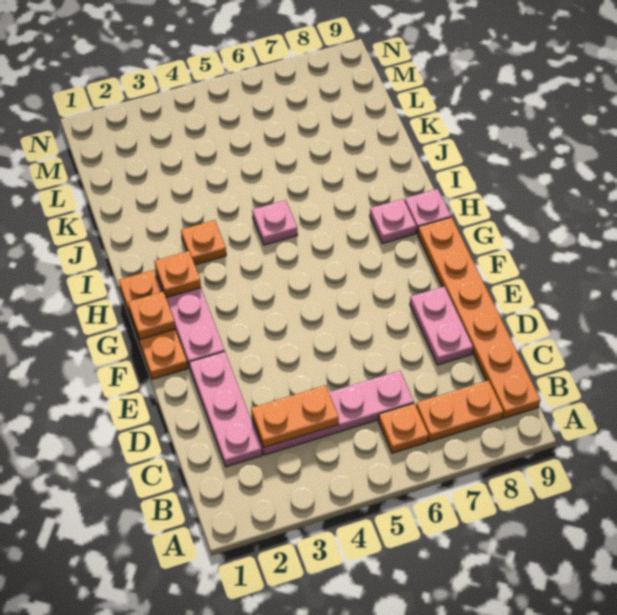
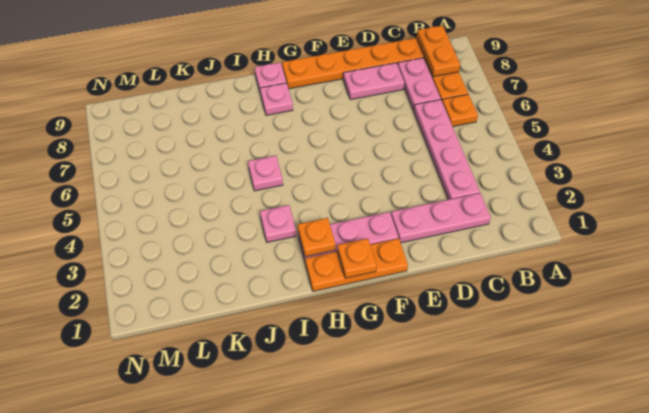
orange 1x2 plate [251,385,339,447] -> orange 1x2 plate moved to [417,25,460,77]
none -> pink 1x2 plate [398,58,441,110]
orange 1x1 plate [181,220,226,265] -> pink 1x1 plate [260,205,296,242]

